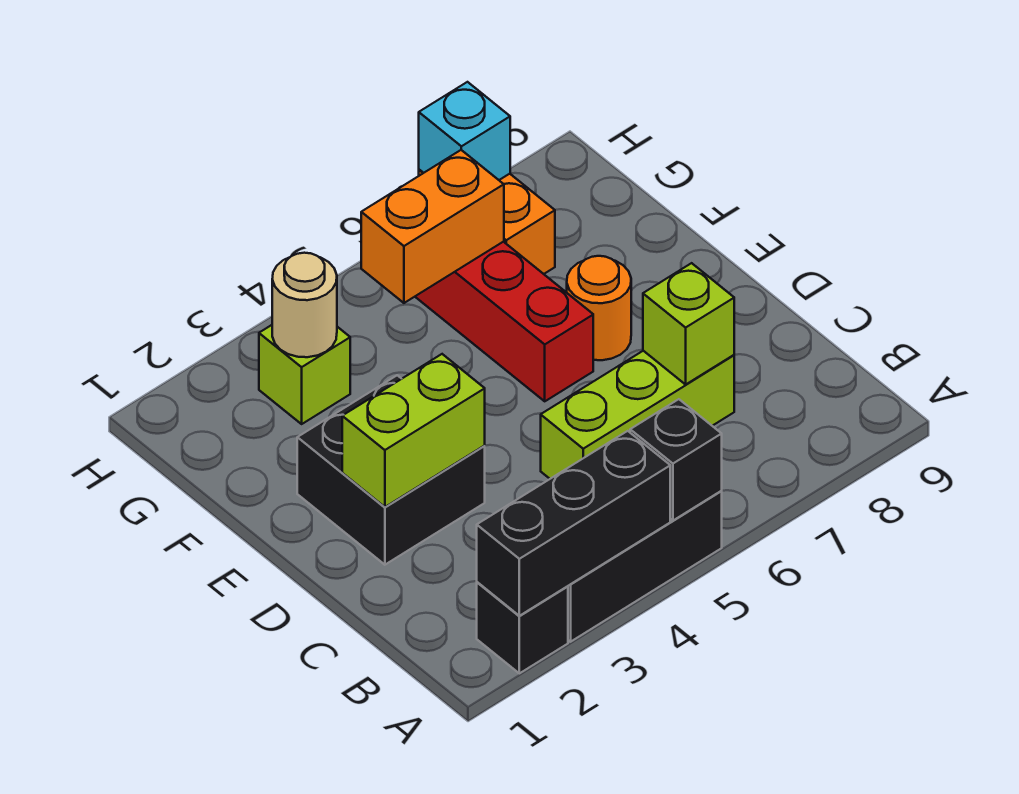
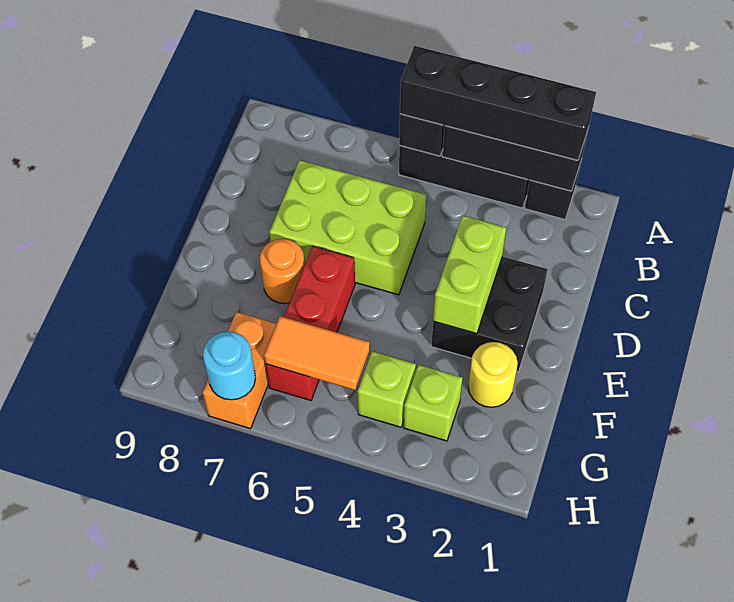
none -> black 1x4 brick [400,46,596,160]
lime 1x3 brick [541,351,734,479] -> lime 2x3 brick [269,160,426,295]
lime 1x1 brick [643,263,734,384] -> lime 1x1 brick moved to [358,351,416,427]
lime 1x2 brick [342,354,485,507] -> lime 1x2 brick turned to [433,215,506,334]
none -> yellow 1x1 round brick [468,342,518,407]
tan 1x1 round brick [272,253,337,357] -> none
orange 1x2 brick [361,150,504,303] -> orange 1x2 tile [264,316,370,390]
cyan 1x1 brick [419,82,510,180] -> cyan 1x1 round brick [203,332,256,400]

